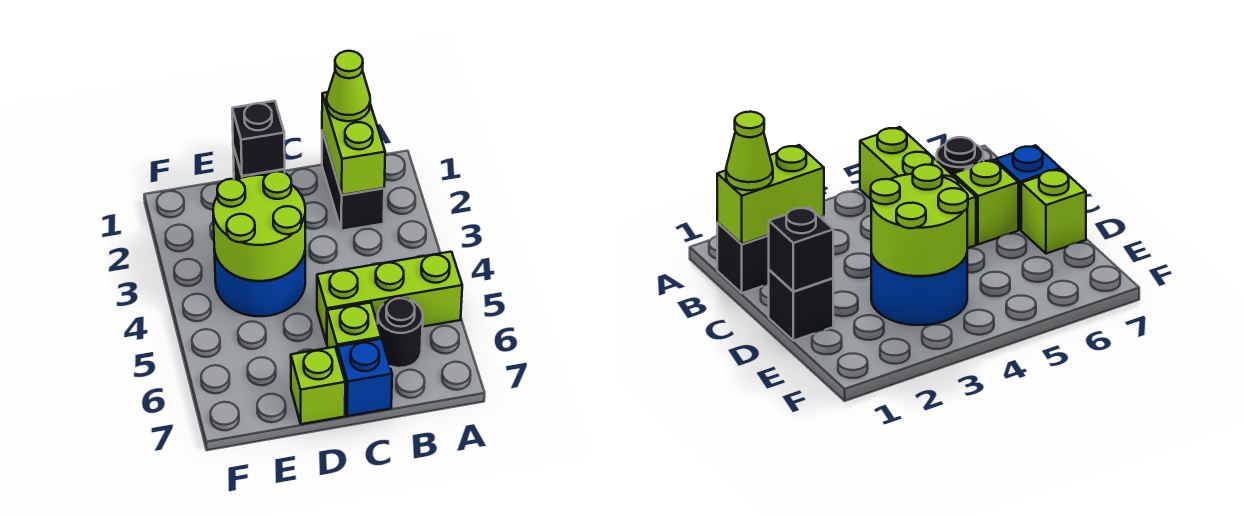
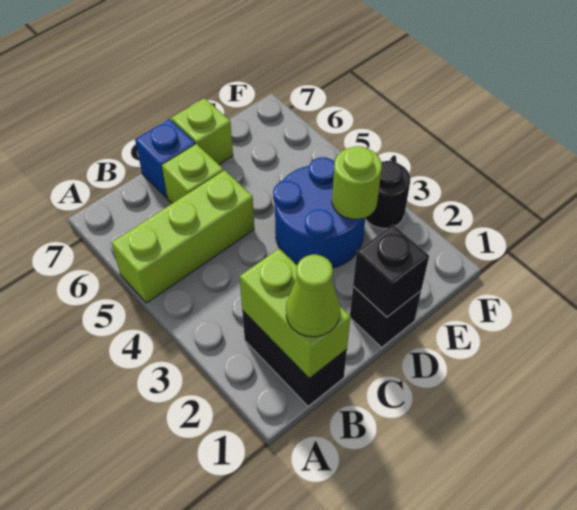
black 1x1 round brick [378,298,423,368] -> black 1x1 round brick moved to [365,161,410,229]
lime 2x2 round brick [213,171,305,281] -> lime 1x1 round brick [332,146,382,219]

